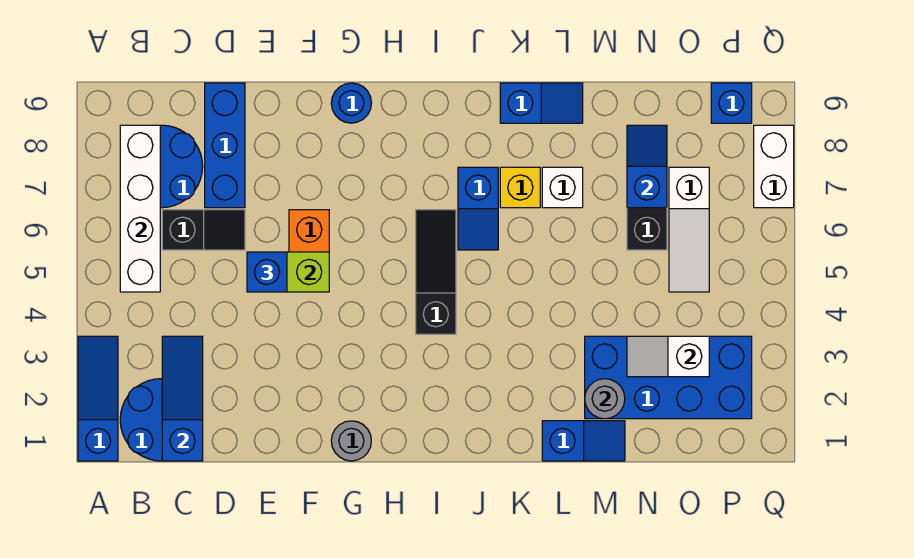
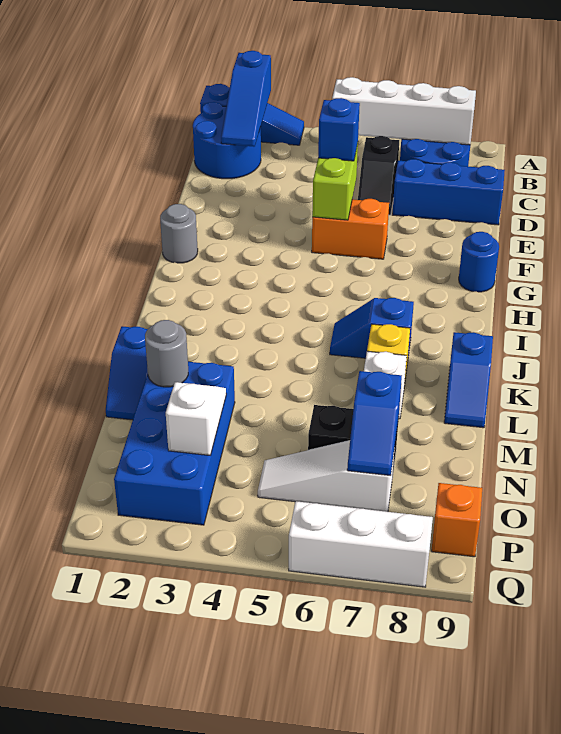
blue 1x3 slope [162,336,203,461] -> blue 1x3 slope turned to [221,51,271,147]
black 1x3 slope [416,210,456,334] -> none
blue 1x2 slope [627,125,667,208] -> blue 1x2 slope turned to [347,371,402,476]
blue 1x1 brick [711,83,752,123] -> orange 1x1 brick [431,483,482,557]
white 1x2 brick [754,125,794,208] -> white 1x3 brick [289,501,433,587]

